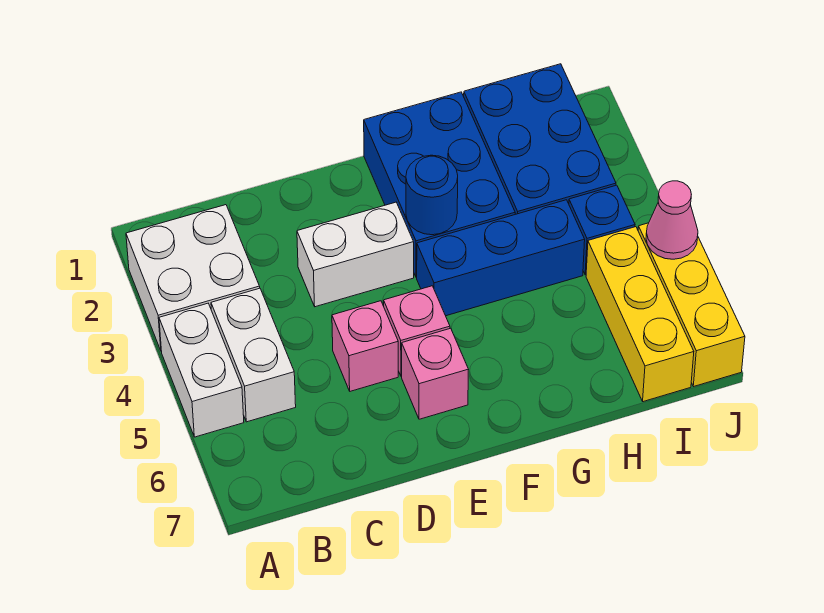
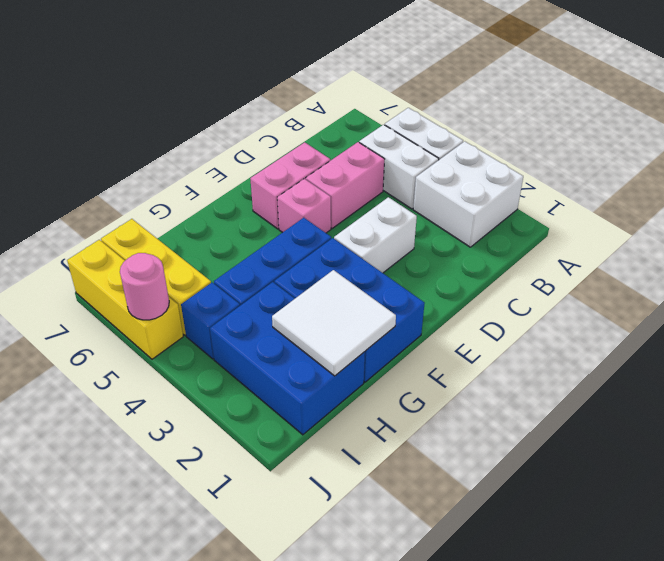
pink 1x1 brick [332,301,398,391] -> pink 1x2 brick [306,142,384,229]
pink 1x1 brick [402,328,469,419] -> pink 1x2 brick [250,142,330,229]
blue 1x1 round brick [406,155,458,235] -> none
none -> white 2x2 tile [272,270,396,376]
pink 1x1 cone [646,181,698,259] -> pink 1x1 round brick [120,253,169,320]

